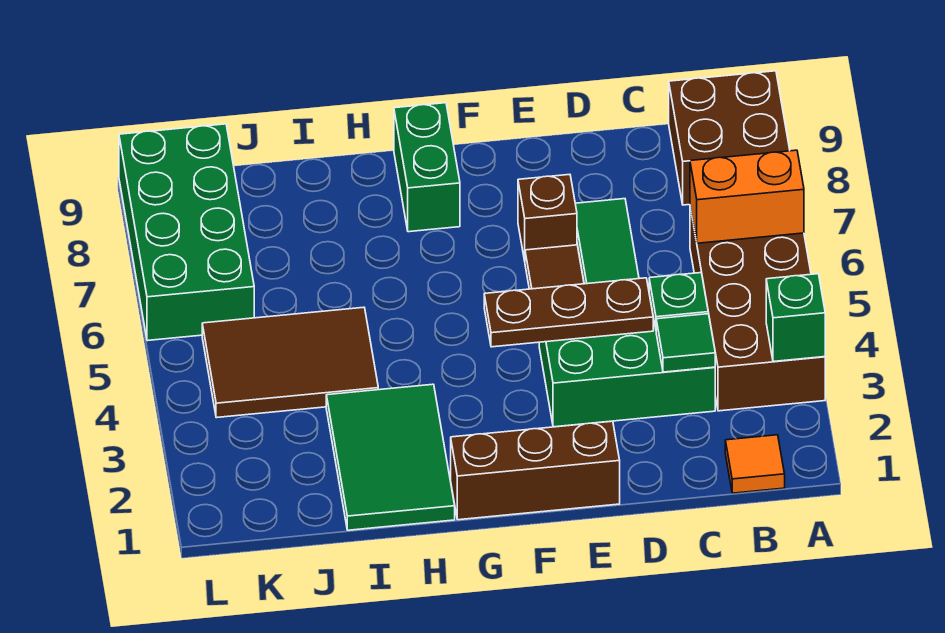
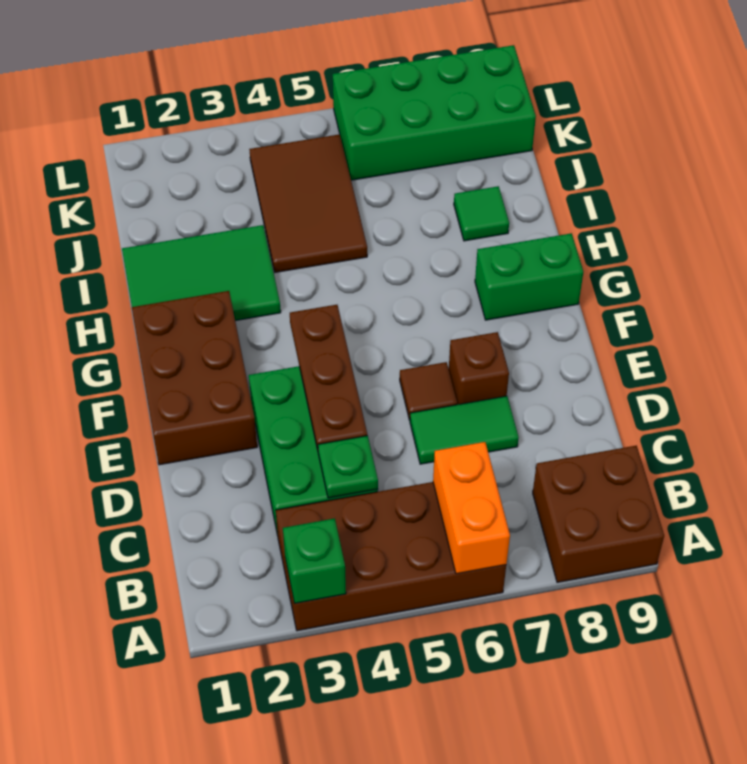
orange 1x1 tile [725,435,785,493] -> none
green 1x1 tile [656,314,715,372] -> green 1x1 tile moved to [454,186,509,241]
brown 1x3 brick [451,421,620,520] -> brown 2x3 brick [132,291,257,465]

